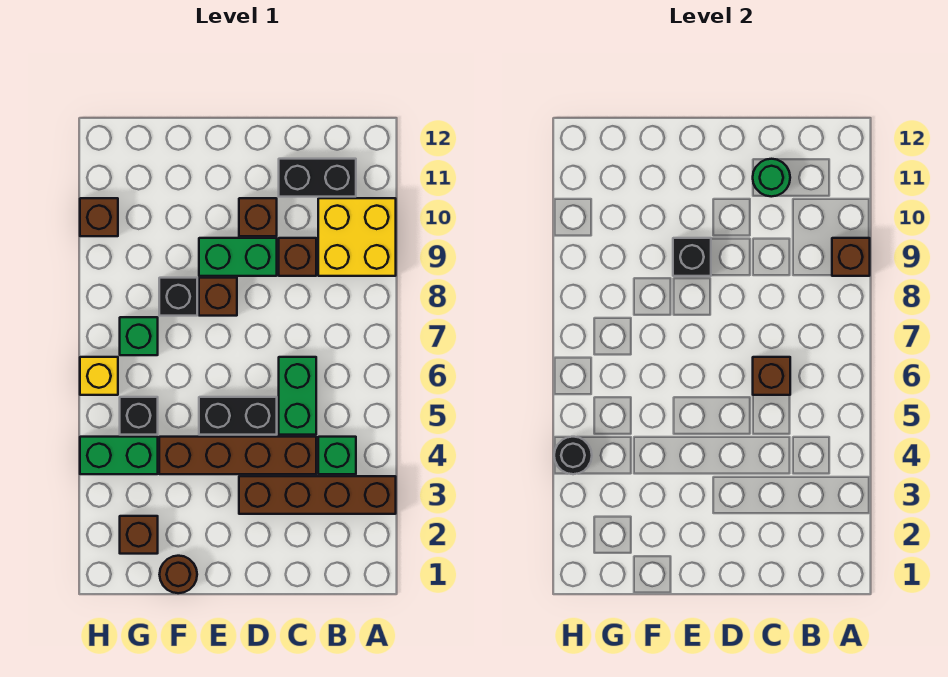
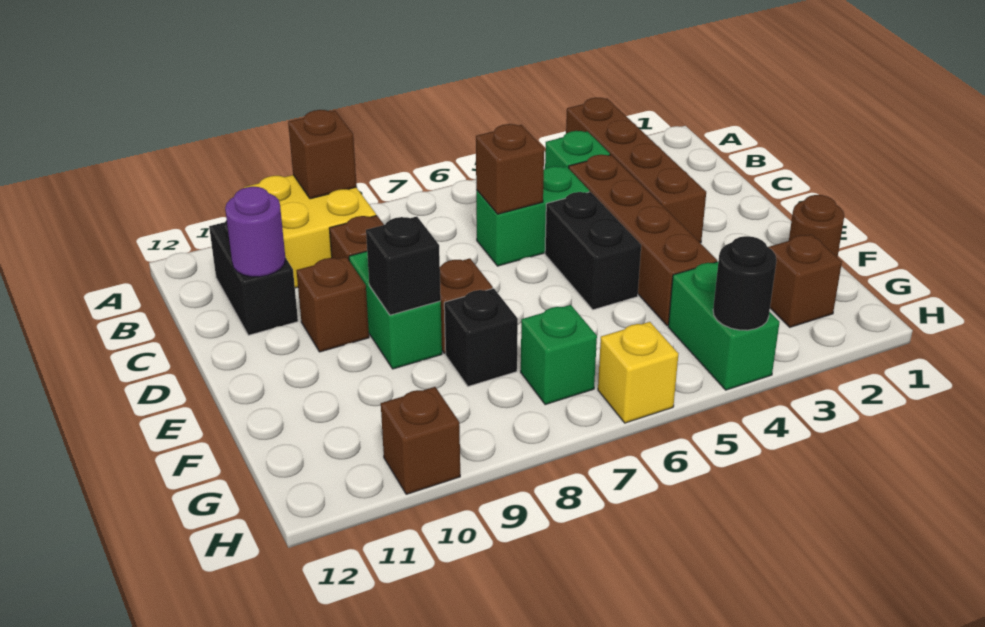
green 1x1 round brick [753,159,790,197] -> purple 1x1 round brick [225,187,286,277]
black 1x1 brick [120,397,158,435] -> none

